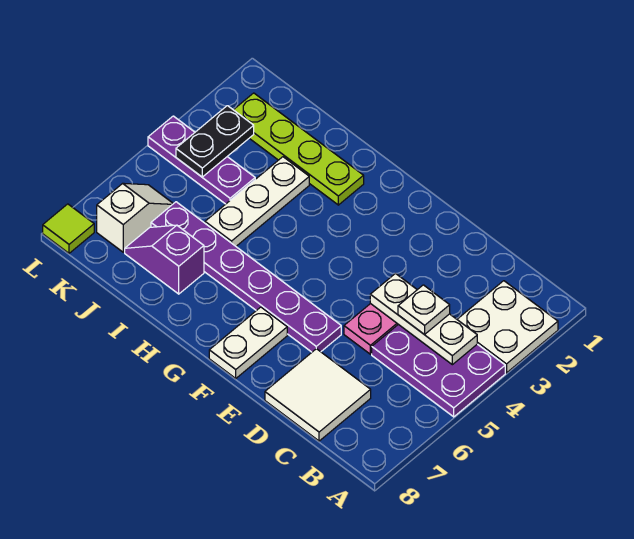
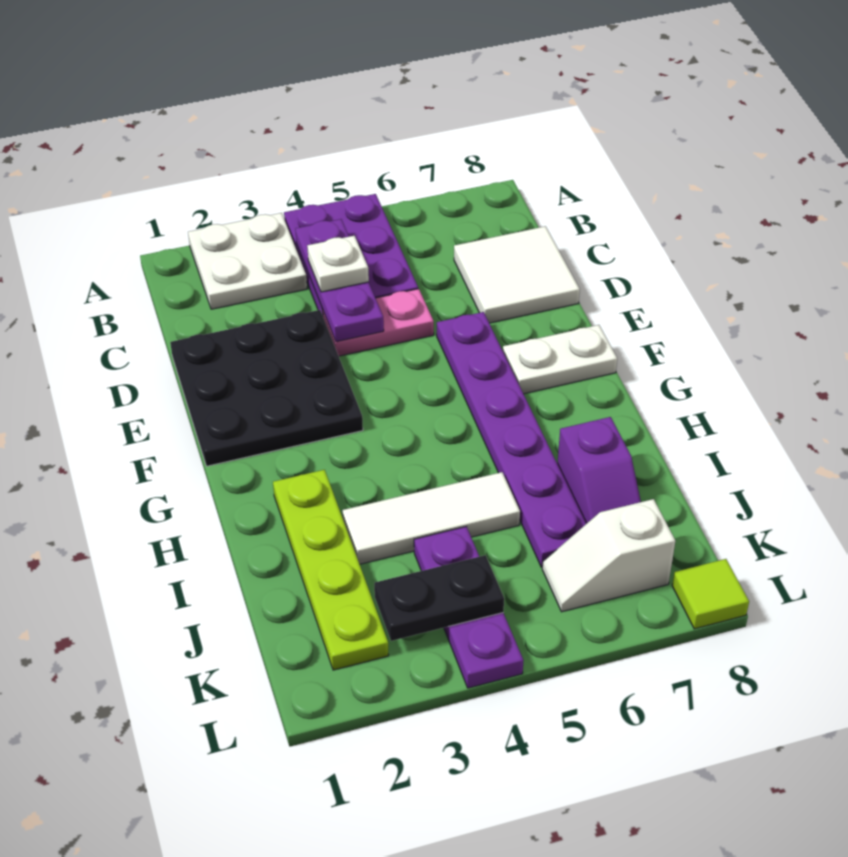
white 1x3 plate [370,273,477,365] -> purple 1x3 plate [295,219,384,342]
none -> black 3x3 plate [170,310,363,466]
white 1x3 plate [205,157,309,246] -> white 1x3 tile [343,472,520,564]

